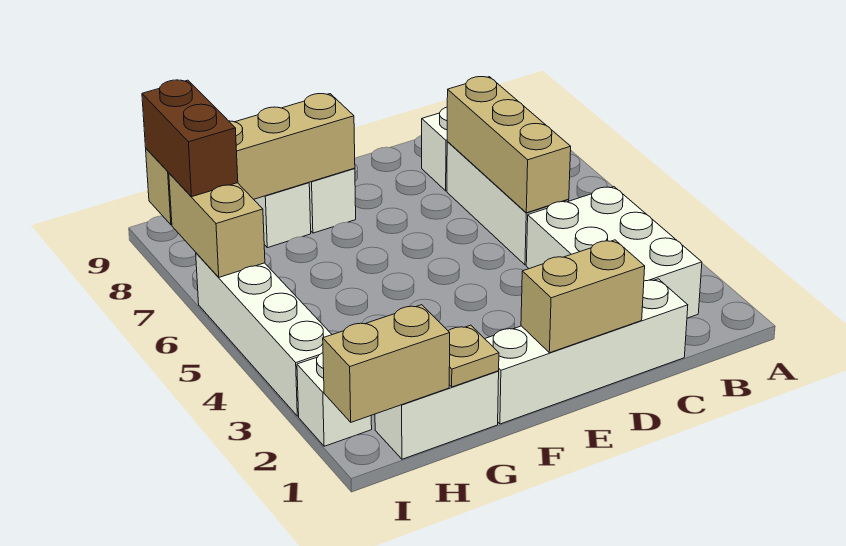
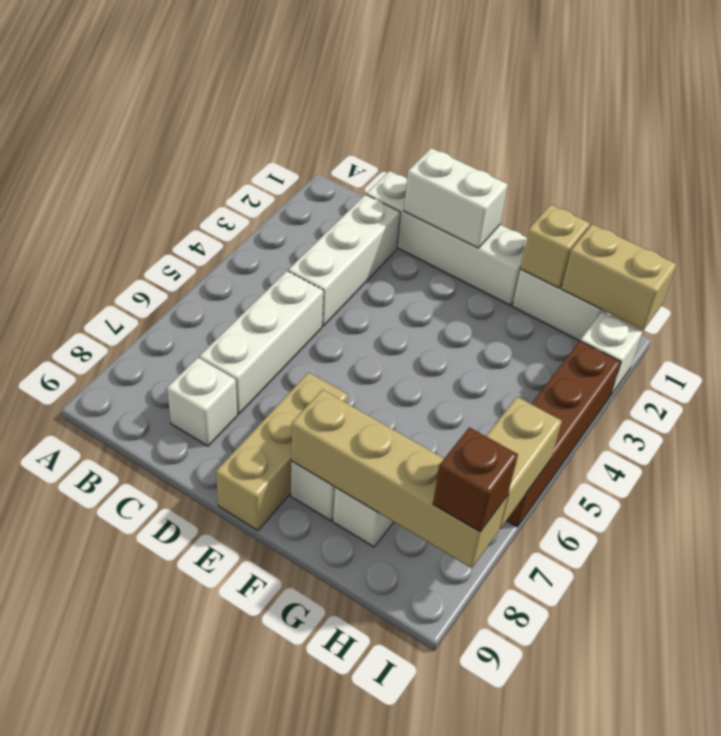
white 2x3 brick [526,187,702,318] -> white 1x3 brick [288,195,401,326]
tan 1x3 brick [447,77,571,213] -> tan 1x3 brick moved to [216,372,348,531]
tan 1x2 brick [521,240,645,353] -> white 1x2 brick [404,148,508,248]
tan 1x1 plate [449,325,499,387] -> tan 1x1 brick [520,204,590,288]
white 1x4 brick [196,253,332,416] -> brown 1x4 brick [507,341,621,527]
brown 1x2 brick [142,80,238,197] -> brown 1x1 brick [433,427,518,532]

